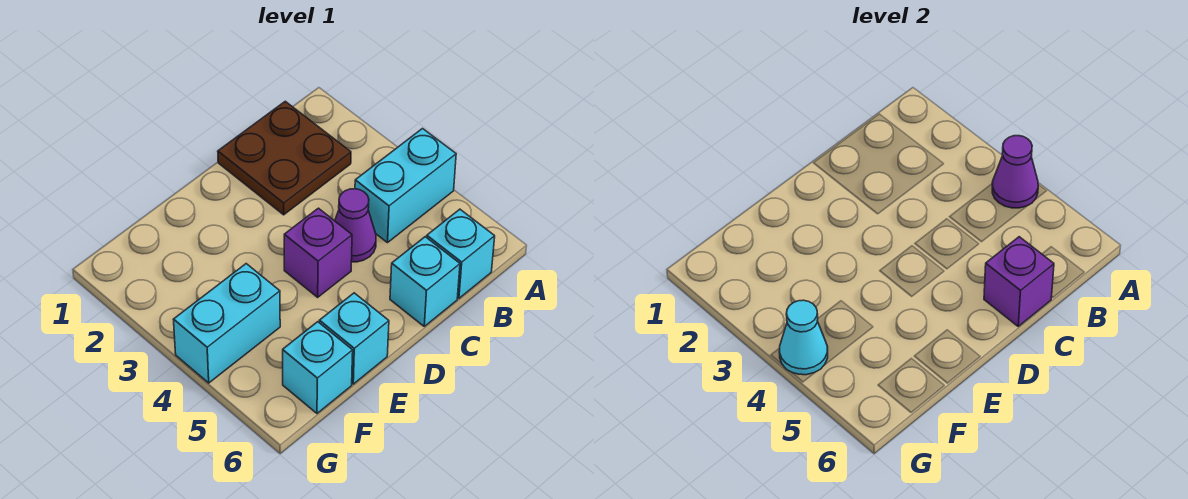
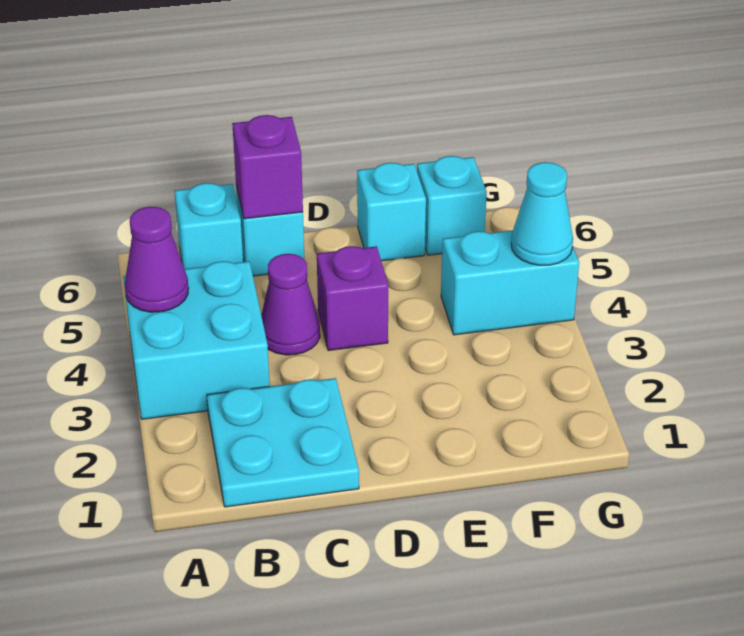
cyan 1x2 brick [355,129,456,243] -> cyan 2x2 brick [123,261,270,419]
brown 2x2 plate [218,101,351,215] -> cyan 2x2 plate [207,378,359,507]

